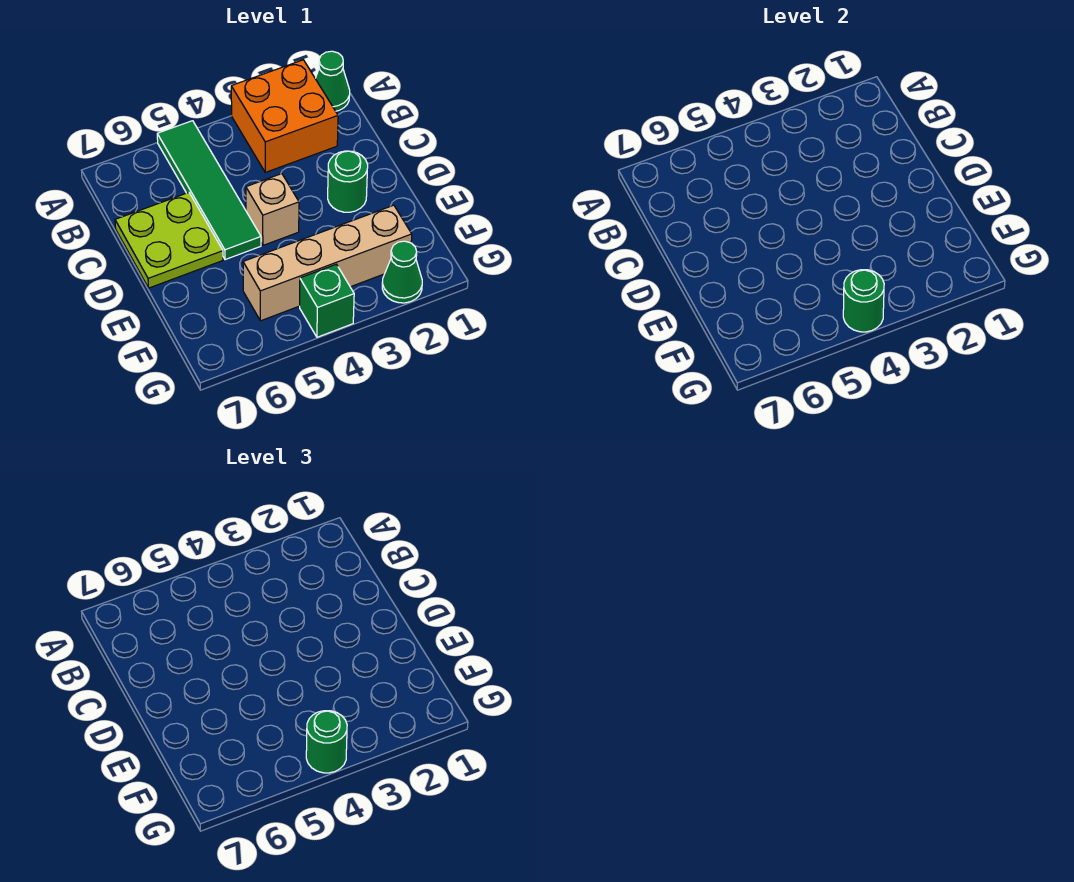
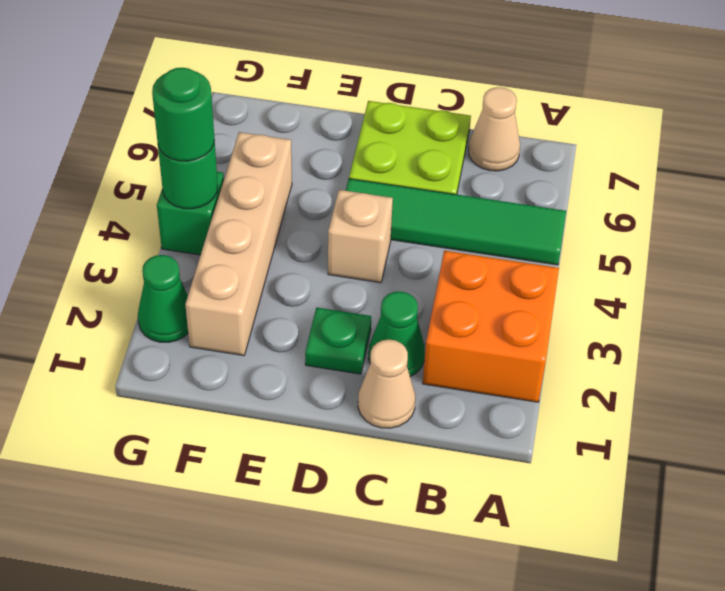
green 1x1 cone [315,51,350,111] -> green 1x1 cone moved to [369,291,425,377]
none -> tan 1x1 cone [469,87,520,171]
none -> tan 1x1 cone [358,340,415,428]
green 1x1 round brick [328,151,368,212] -> green 1x1 plate [305,308,371,374]

